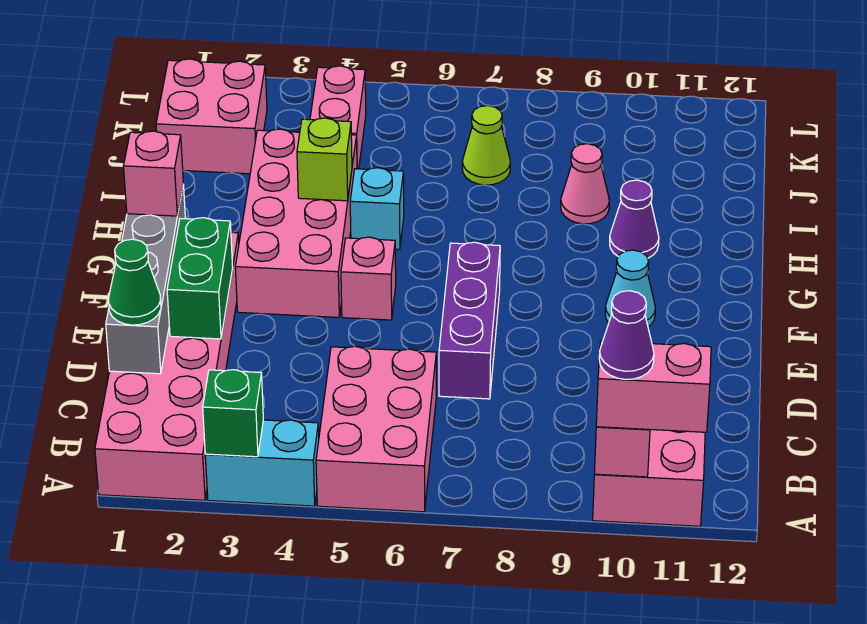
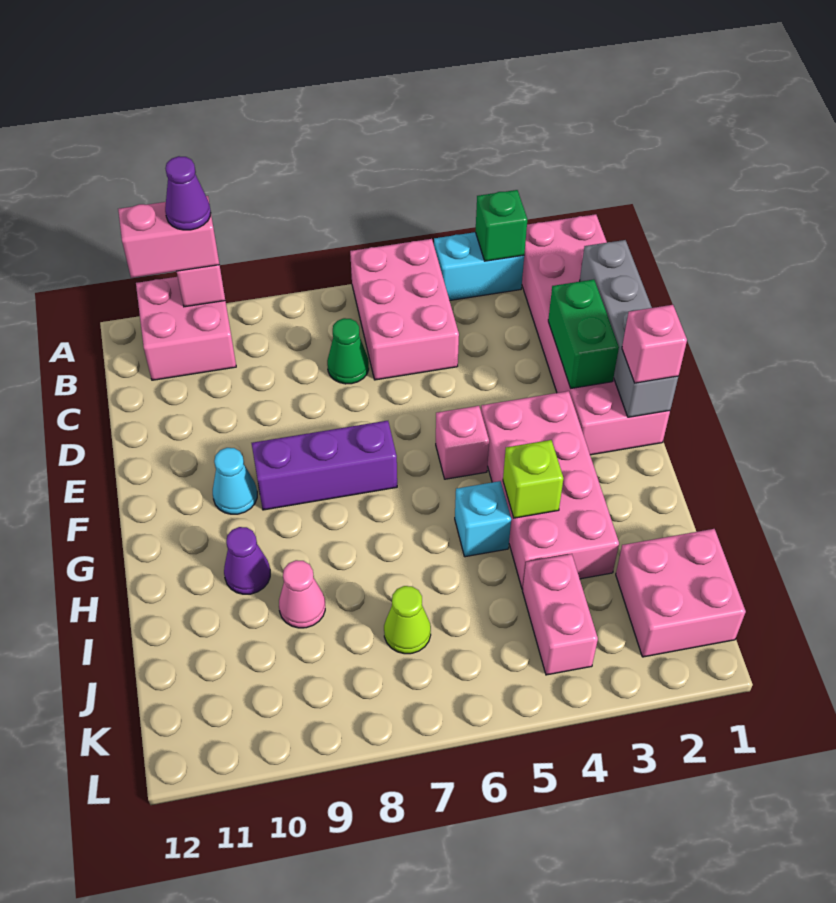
green 1x1 cone [109,239,161,325] -> green 1x1 cone moved to [327,318,369,384]
purple 1x3 brick [439,242,500,399] -> purple 1x3 brick turned to [252,421,397,510]

